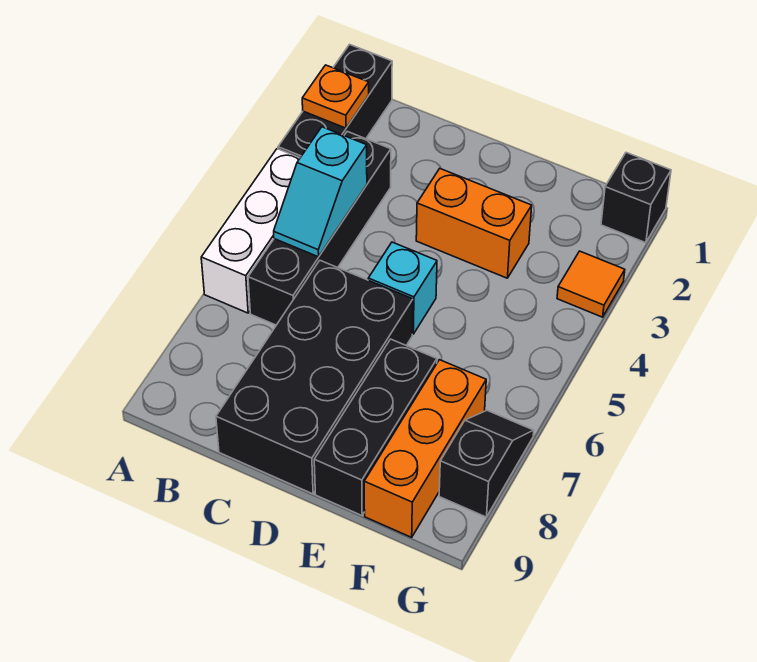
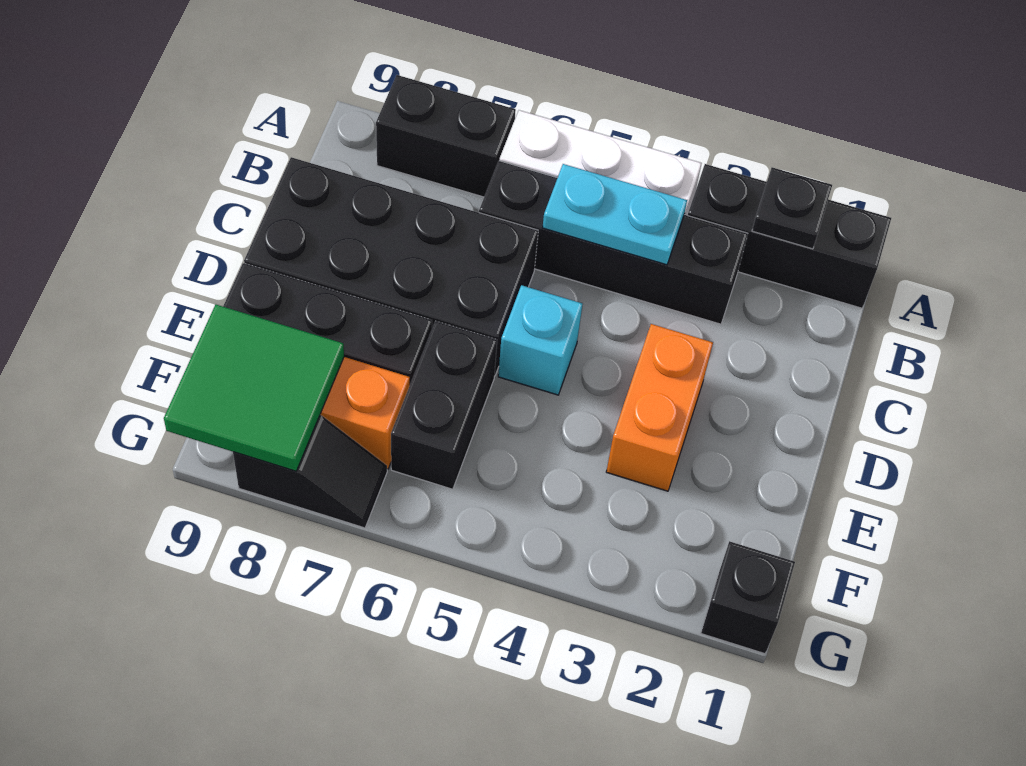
orange 1x1 plate [302,65,369,128] -> black 1x1 plate [752,167,832,249]
none -> black 1x2 brick [376,75,516,197]
cyan 1x2 slope [274,127,367,257] -> cyan 1x2 plate [543,164,687,265]
none -> black 1x2 brick [391,321,497,489]
none -> green 2x2 tile [164,305,344,471]
orange 1x1 tile [557,251,625,317] -> none

